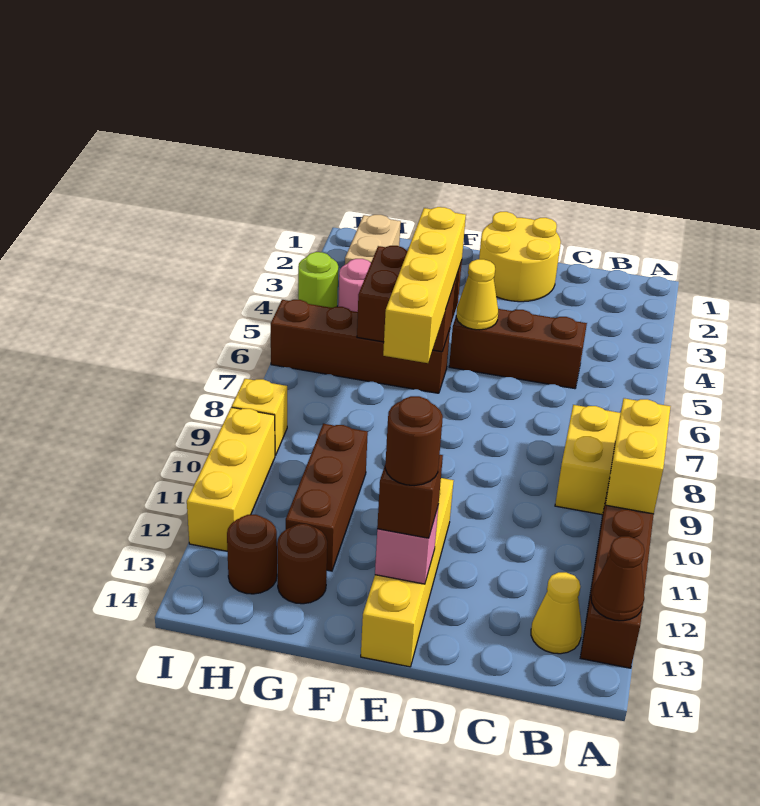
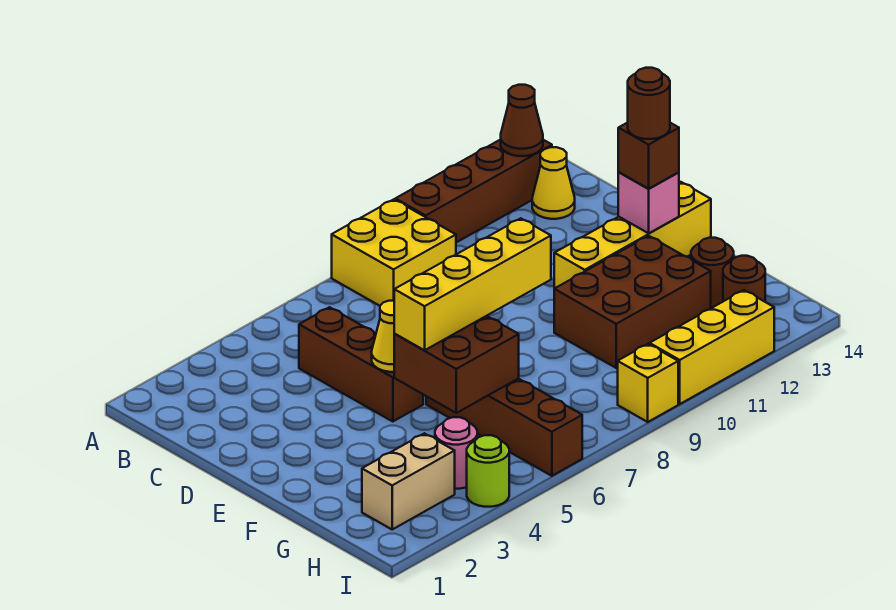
yellow 1x2 brick [606,398,671,514] -> none
yellow 2x2 round brick [479,212,561,302] -> none
brown 1x3 brick [286,424,368,571] -> brown 2x3 brick [554,236,711,368]

